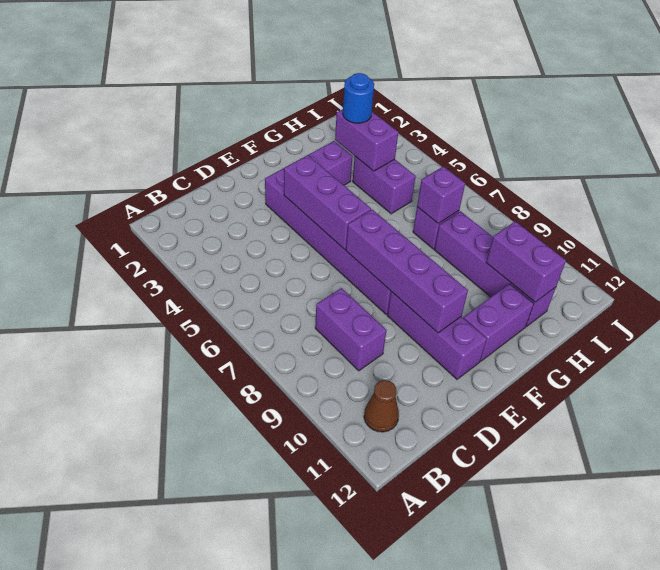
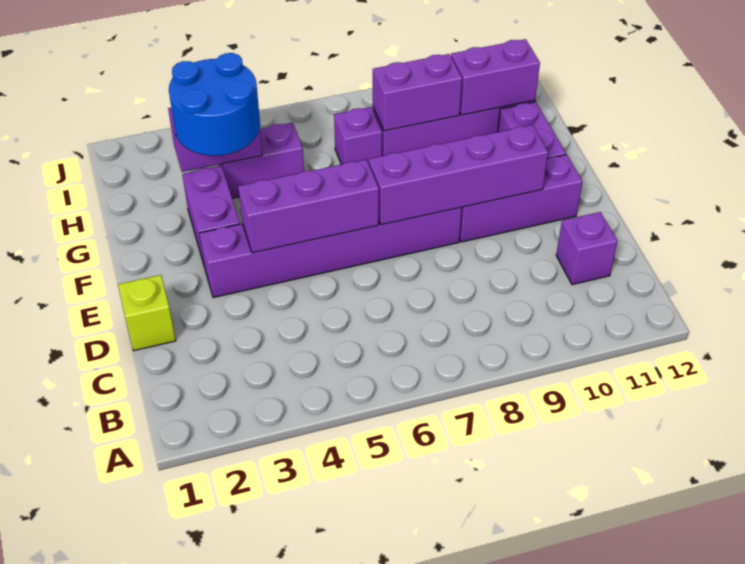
brown 1x1 cone [364,380,399,432] -> none
purple 1x2 brick [315,288,387,371] -> purple 1x2 brick moved to [373,54,462,131]
none -> lime 1x1 brick [118,275,176,351]
blue 1x1 round brick [343,73,374,123] -> blue 2x2 round brick [169,53,260,156]
purple 1x1 brick [417,166,465,224] -> purple 1x1 brick moved to [556,212,618,285]

